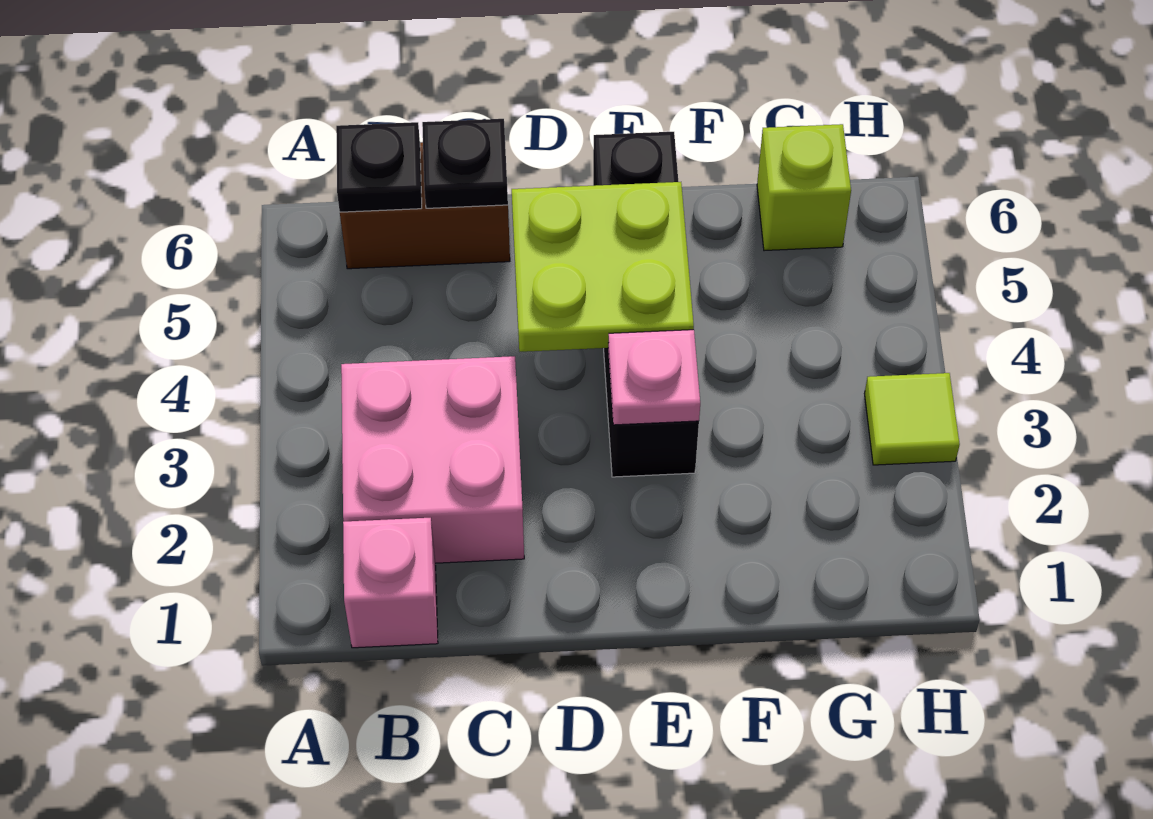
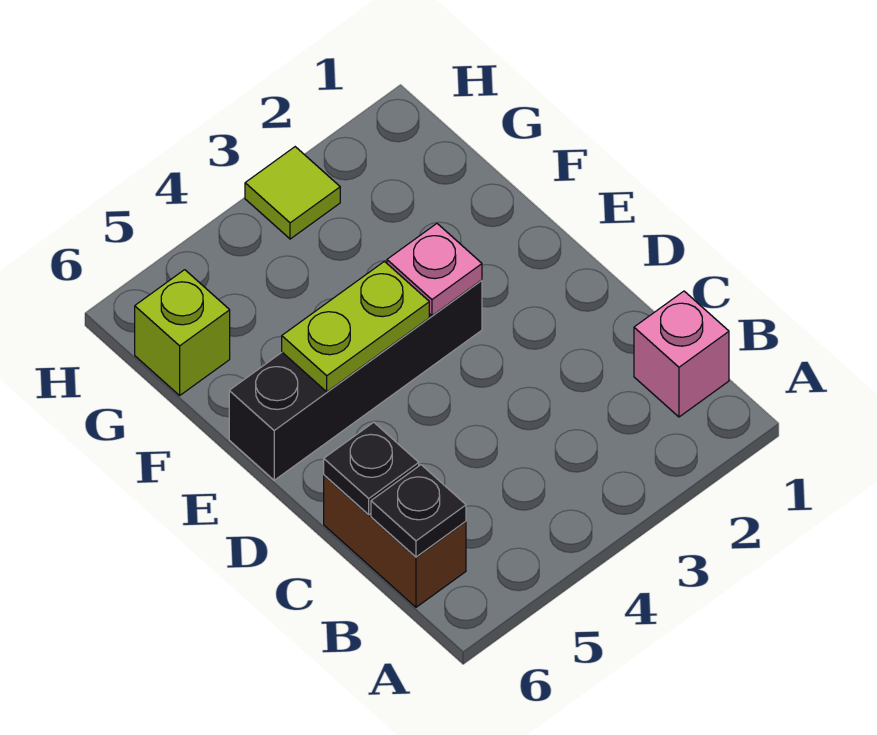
pink 2x2 brick [341,356,524,563] -> none
lime 2x2 plate [512,182,694,352] -> lime 1x2 plate [282,261,429,392]

